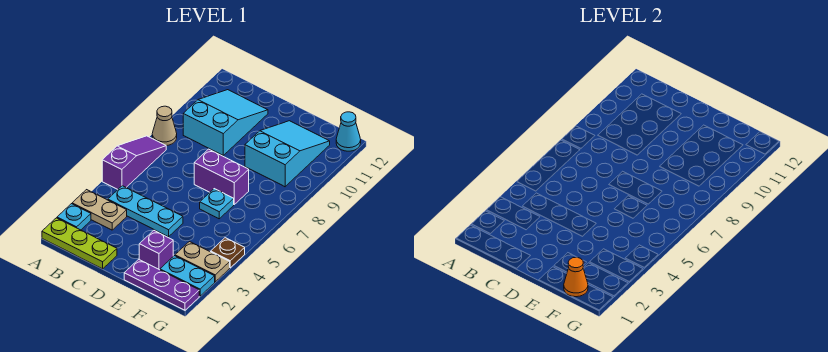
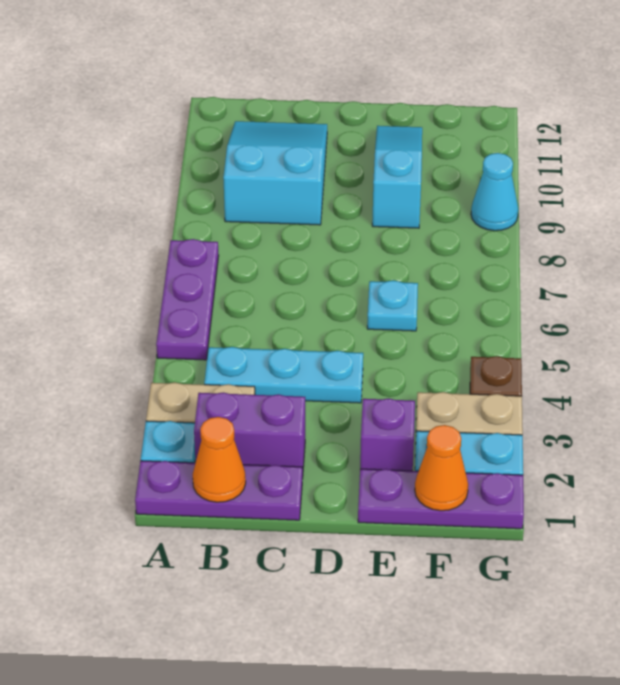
lime 1x3 plate [42,218,117,269] -> purple 1x3 plate [135,461,302,520]
purple 1x3 slope [102,136,166,189] -> purple 1x3 plate [156,239,219,360]
tan 1x1 cone [152,106,177,146] -> none
none -> orange 1x1 cone [193,417,246,502]
purple 1x2 brick [194,149,249,204] -> purple 1x2 brick moved to [194,392,305,479]
cyan 2x3 slope [245,121,330,187] -> cyan 1x3 slope [372,126,422,228]
cyan 1x1 cone [336,112,361,151] -> cyan 1x1 cone moved to [471,153,518,231]

